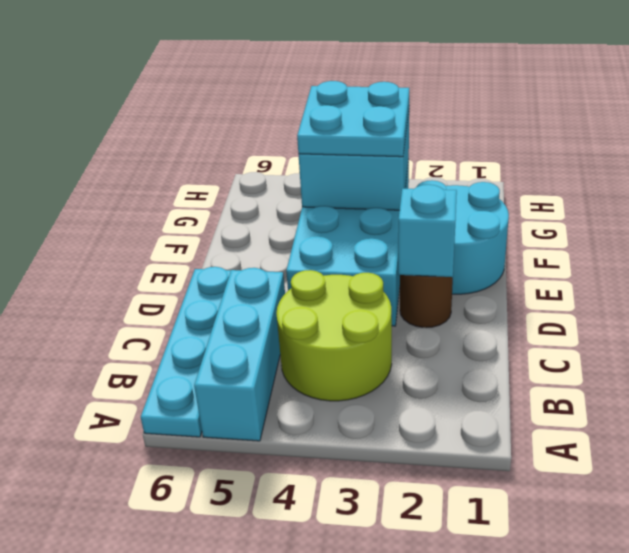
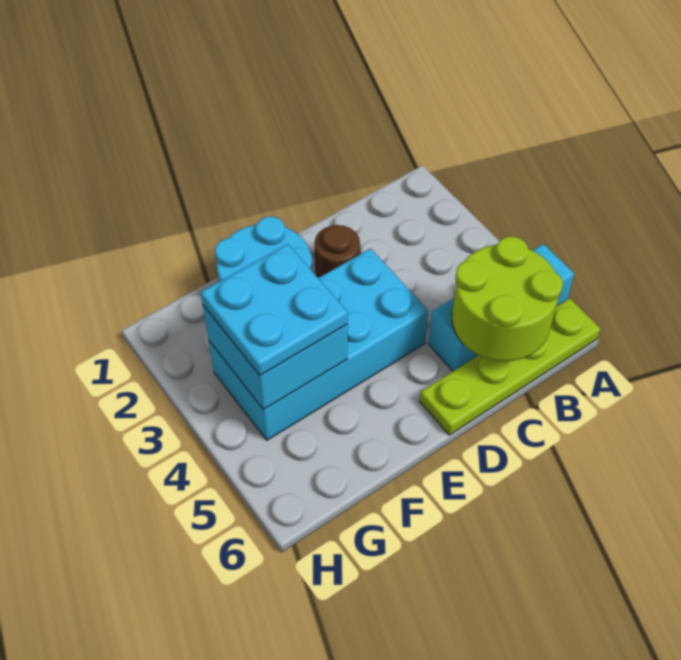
cyan 1x4 plate [141,267,231,437] -> lime 1x4 plate [420,298,600,435]
lime 2x2 round brick [276,270,392,401] -> lime 2x2 round brick moved to [452,236,563,361]
cyan 1x1 brick [398,185,457,277] -> none

